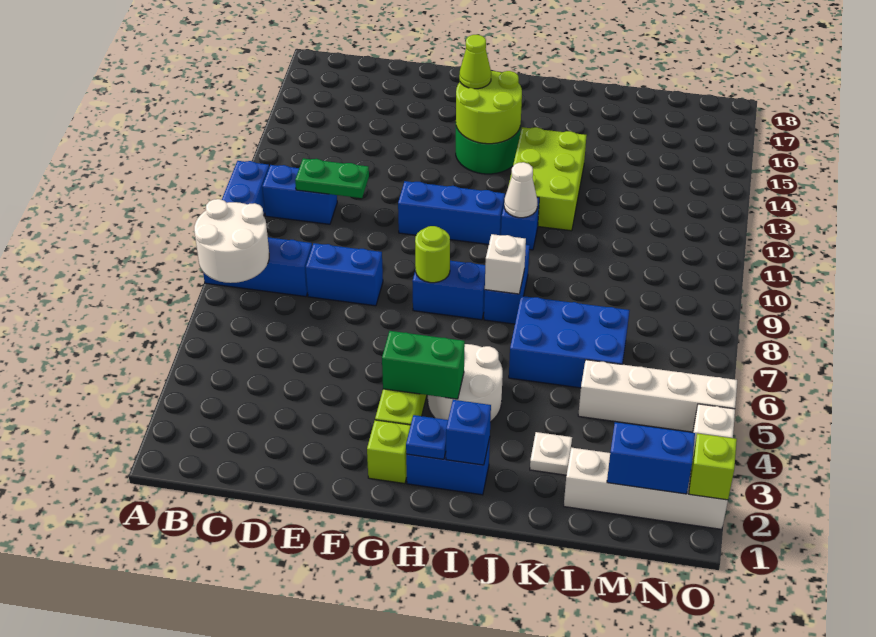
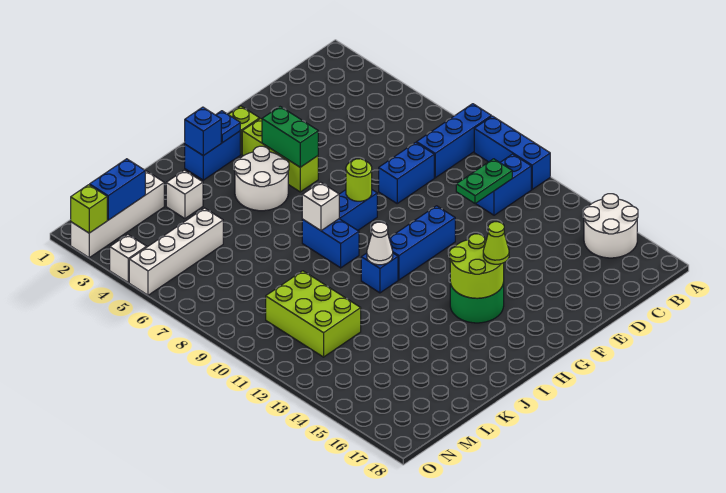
white 2x2 round brick [194,199,269,283] -> white 2x2 round brick moved to [583,194,638,258]
green 1x2 brick [382,331,465,399] -> green 1x2 brick turned to [262,107,318,167]
lime 2x3 brick [509,127,586,231] -> lime 2x3 brick moved to [266,271,361,357]
blue 2x3 brick [509,296,630,388] -> none
white 1x1 plate [530,432,572,475] -> white 1x1 brick [166,170,203,218]

